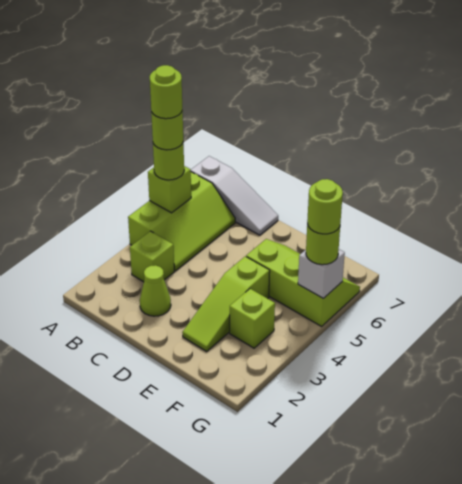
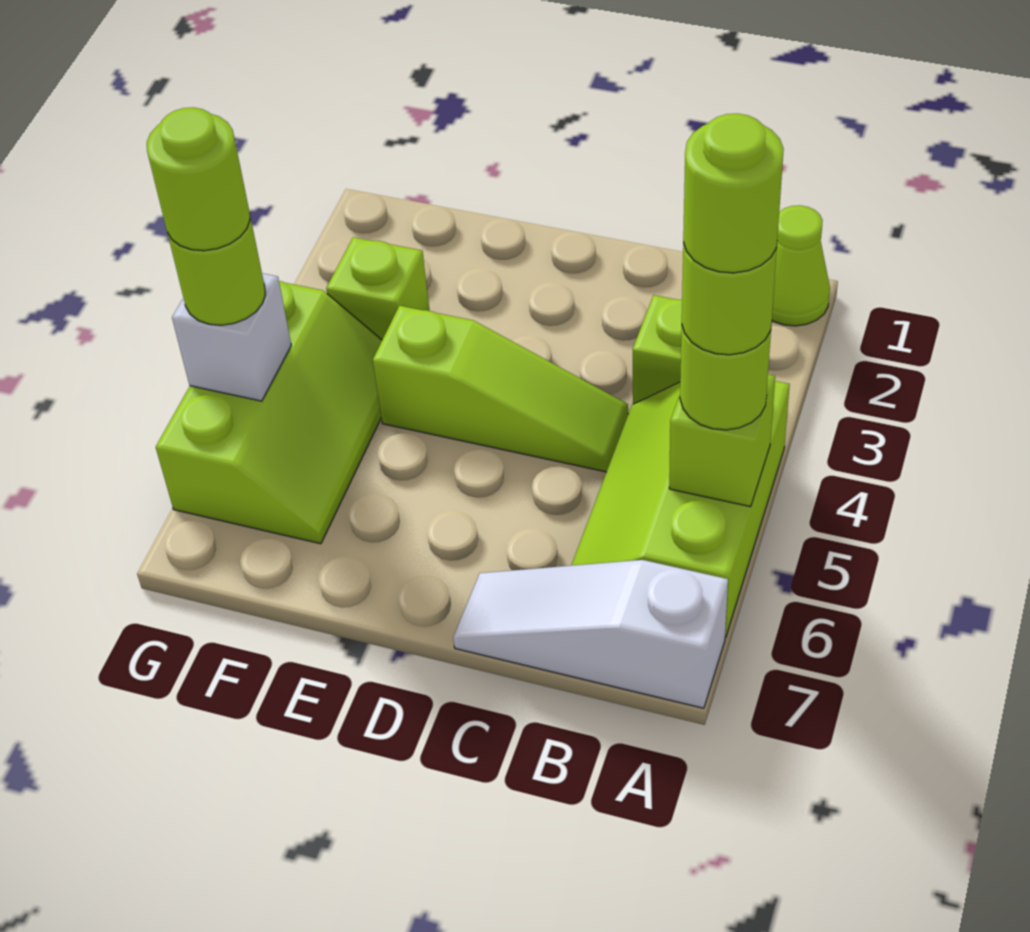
lime 1x1 cone [140,265,171,316] -> lime 1x1 cone moved to [772,205,830,326]
lime 1x3 slope [182,256,270,351] -> lime 1x3 slope turned to [373,306,628,472]
lime 2x3 slope [246,239,360,326] -> lime 2x3 slope turned to [156,281,382,544]

